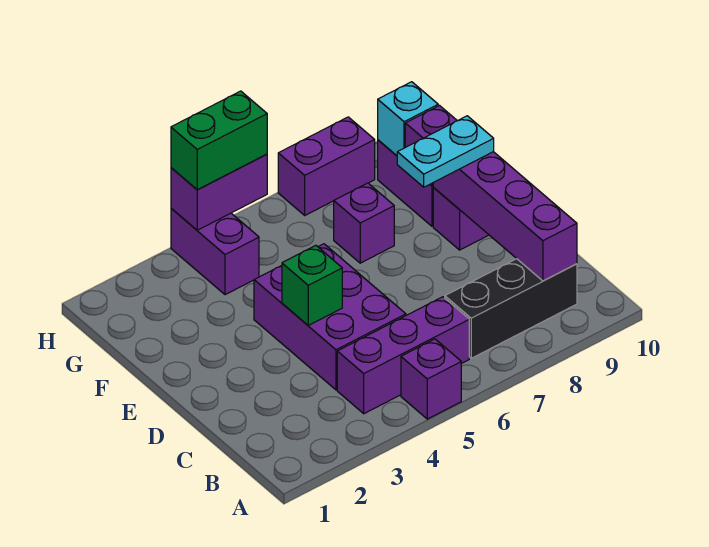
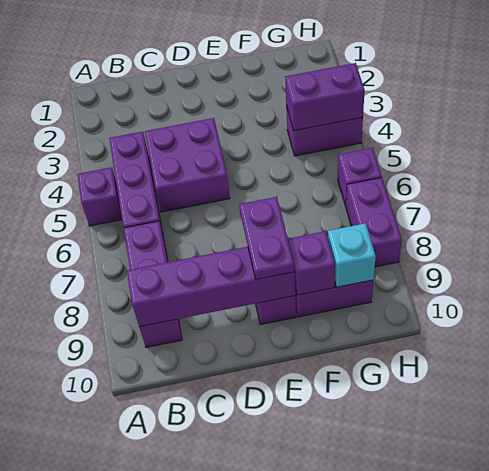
black 1x3 brick [445,259,577,358] -> purple 1x3 brick [124,221,182,347]
purple 2x3 brick [254,244,406,390] -> purple 2x2 brick [145,118,230,212]
green 1x1 brick [282,245,342,325] -> none
cyan 1x2 plate [397,116,494,187] -> purple 1x2 plate [239,197,294,279]
purple 1x1 brick [334,183,394,263] -> purple 1x1 brick moved to [338,148,382,206]
purple 1x2 brick [171,154,267,230] -> purple 1x2 brick turned to [285,63,365,131]
green 1x2 brick [171,91,267,190] -> none

